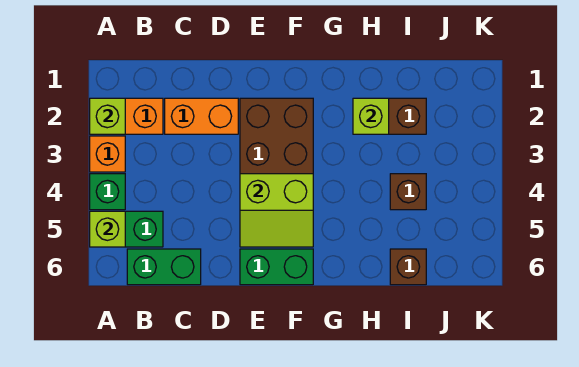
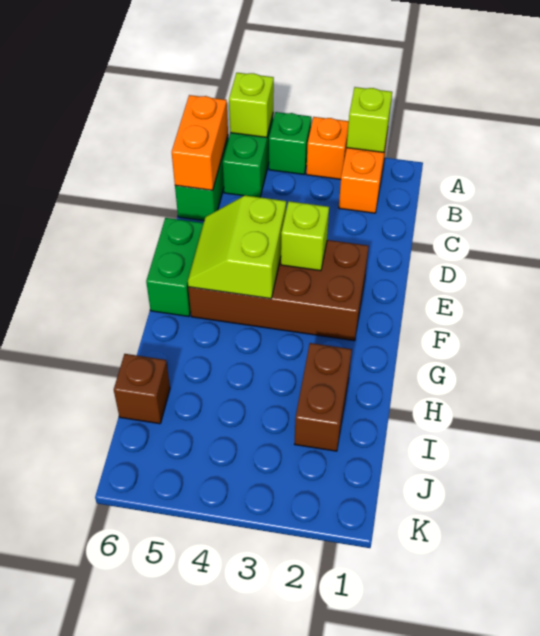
orange 1x2 brick [165,98,238,134] -> orange 1x2 brick moved to [172,95,228,190]
lime 1x1 brick [353,98,389,134] -> lime 1x1 brick moved to [281,201,329,271]
brown 1x1 brick [390,174,426,210] -> none

